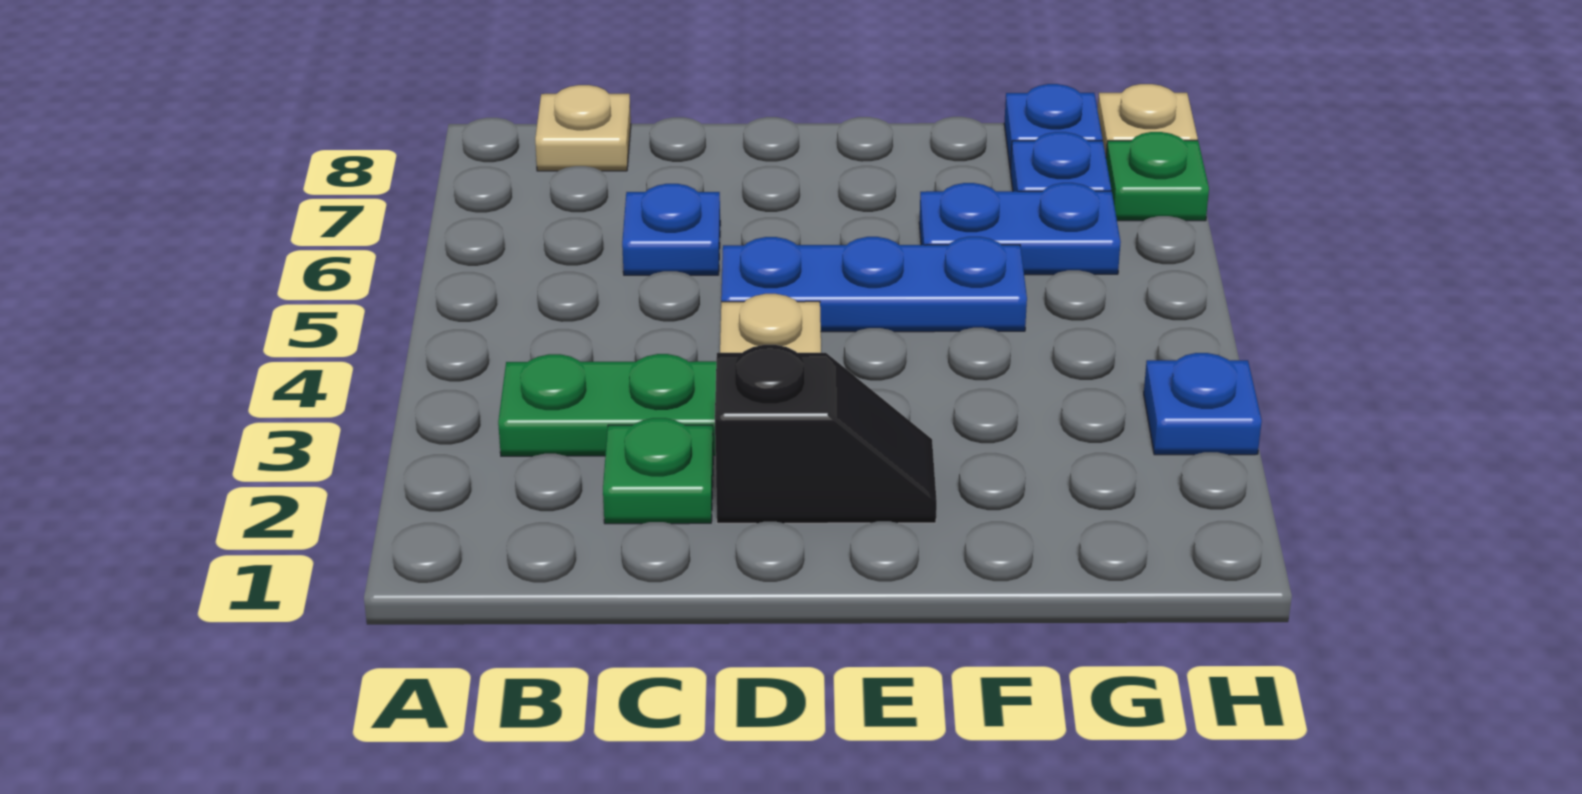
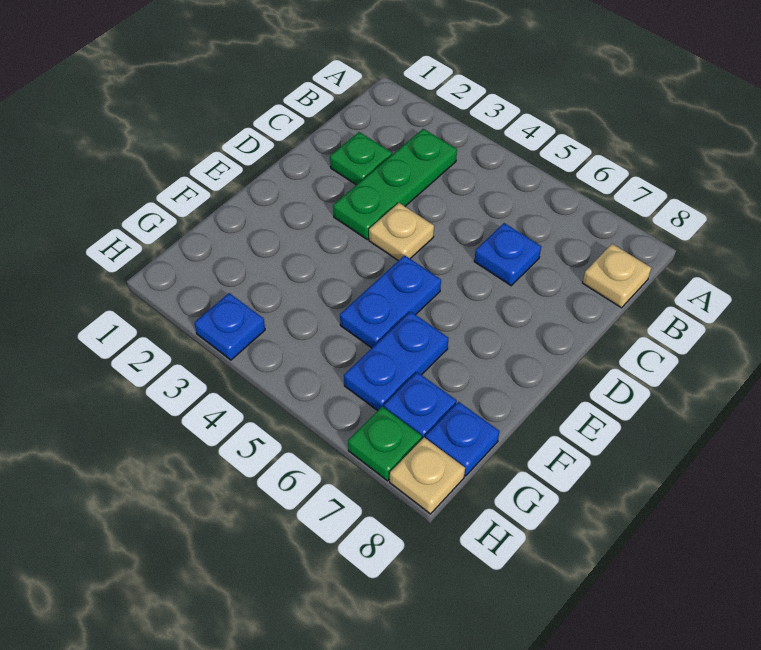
black 1x2 slope [715,345,937,523] -> none
blue 1x3 plate [721,237,1027,332] -> blue 1x2 plate [340,255,441,348]

